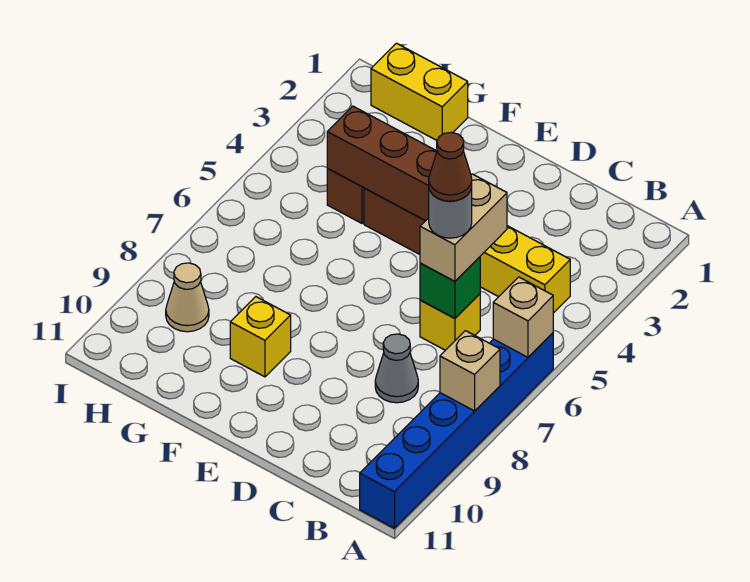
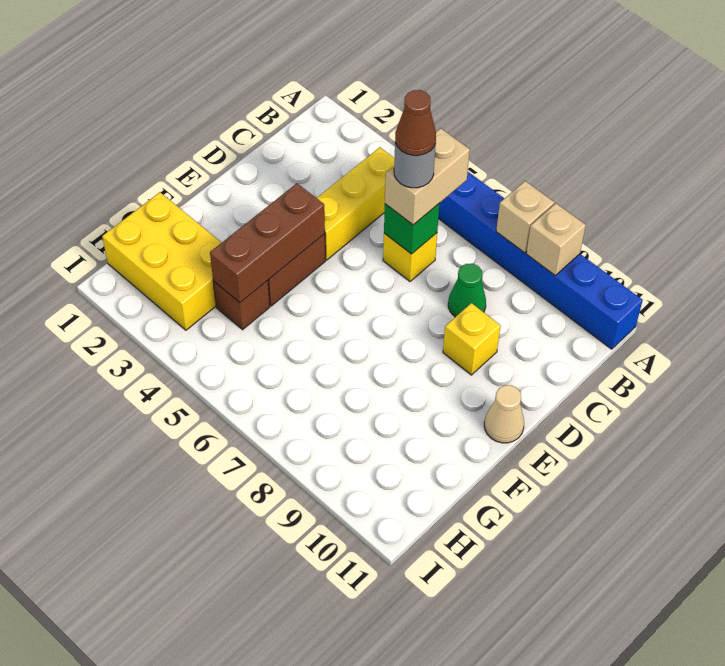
tan 1x1 brick [493,277,553,357] -> tan 1x1 brick moved to [526,204,586,275]
tan 1x2 brick [420,174,507,281] -> tan 1x2 brick turned to [385,128,470,225]
grey 1x1 cone [375,334,418,403] -> green 1x1 cone [448,264,486,317]
yellow 1x1 brick [230,297,291,377] -> yellow 1x1 brick moved to [443,303,501,375]
yellow 1x2 brick [371,43,468,140] -> yellow 2x3 brick [102,192,222,330]
tan 1x1 cone [166,263,209,332] -> tan 1x1 cone moved to [484,385,524,443]

